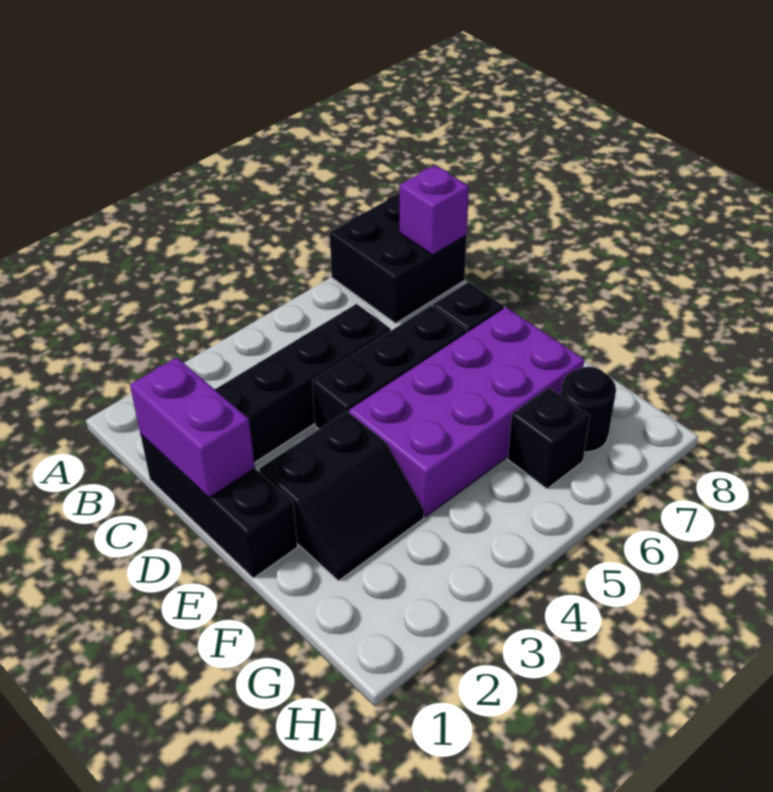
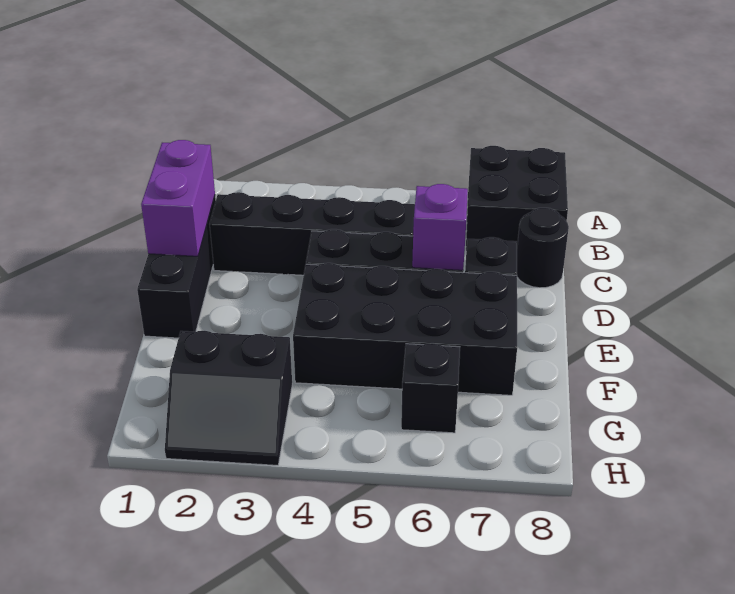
purple 1x1 brick [400,165,469,255] -> purple 1x1 brick moved to [412,184,468,270]
black 2x2 slope [259,411,424,581] -> black 2x2 slope moved to [165,331,292,465]
purple 2x4 brick [349,307,584,517] -> black 2x4 brick [293,263,517,395]
black 1x1 round brick [561,367,616,452] -> black 1x1 round brick moved to [517,208,569,288]

